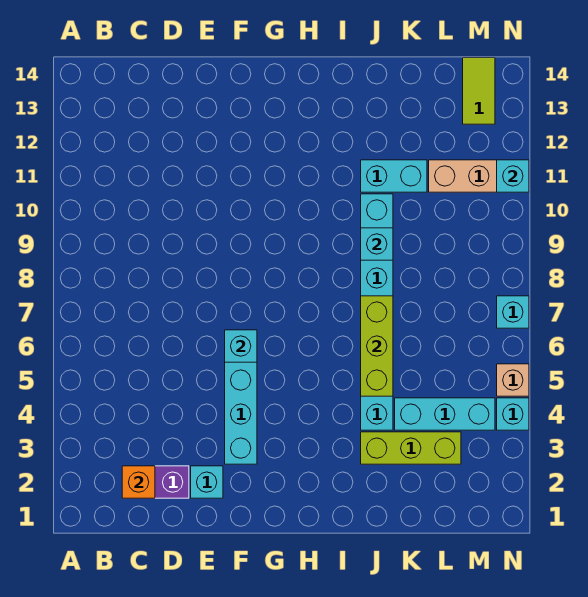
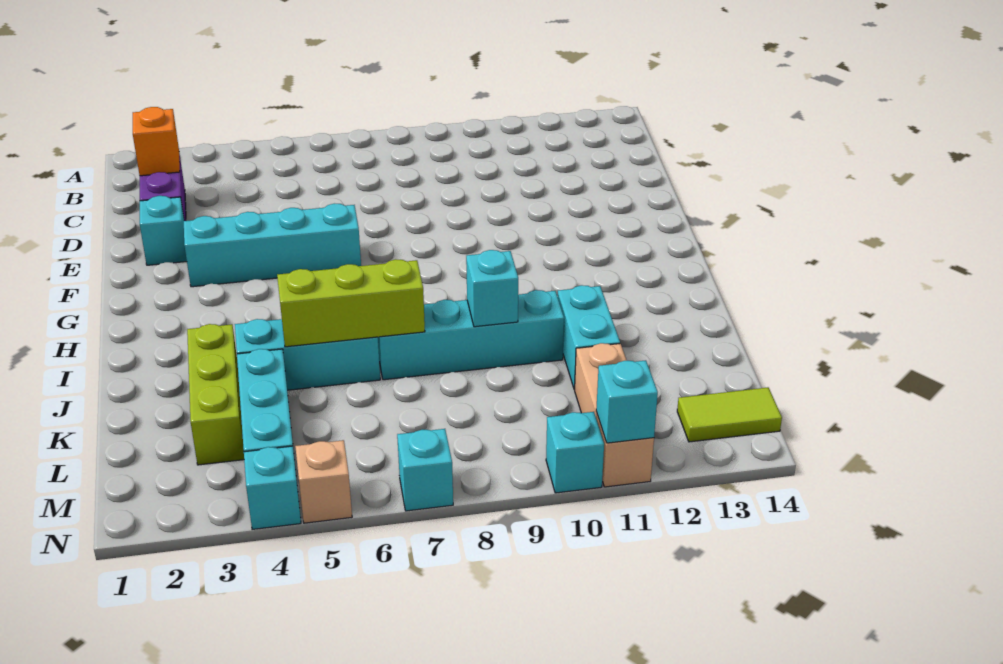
cyan 1x1 brick [225,330,257,362] -> cyan 1x1 brick moved to [546,412,604,493]

